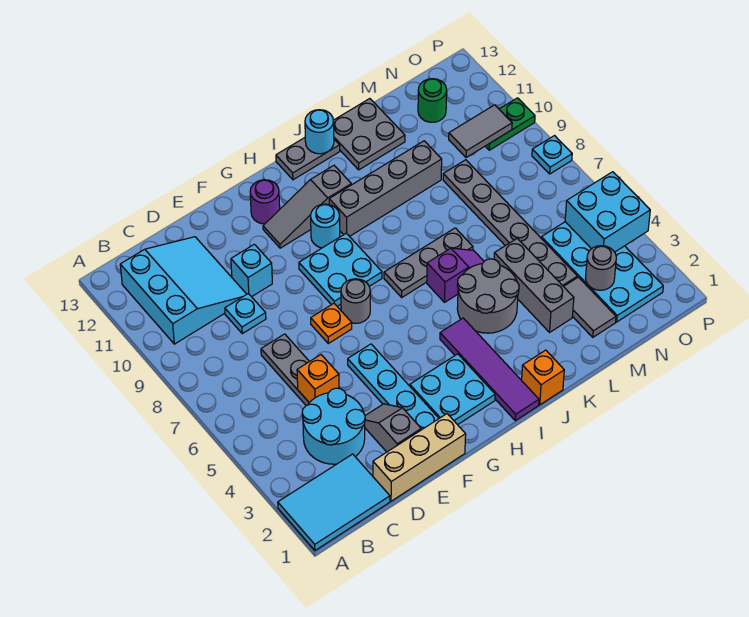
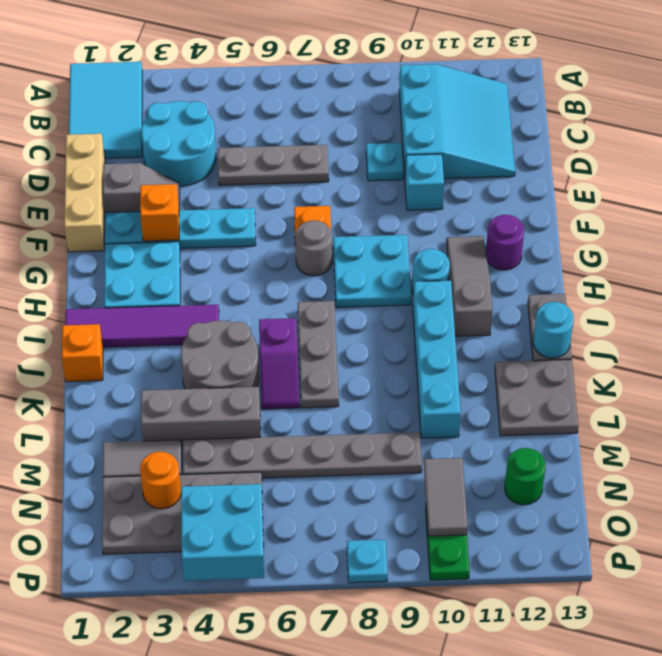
cyan 3x3 slope [120,237,247,344] -> cyan 3x3 slope turned to [399,64,515,179]
orange 1x1 brick [297,355,339,403] -> orange 1x1 brick moved to [140,184,179,241]
grey 1x4 brick [329,141,442,236] -> cyan 1x4 brick [413,280,461,438]
cyan 2x4 plate [541,222,663,322] -> grey 2x4 plate [102,472,264,554]
grey 1x1 round brick [586,246,616,290] -> orange 1x1 round brick [140,452,181,509]

